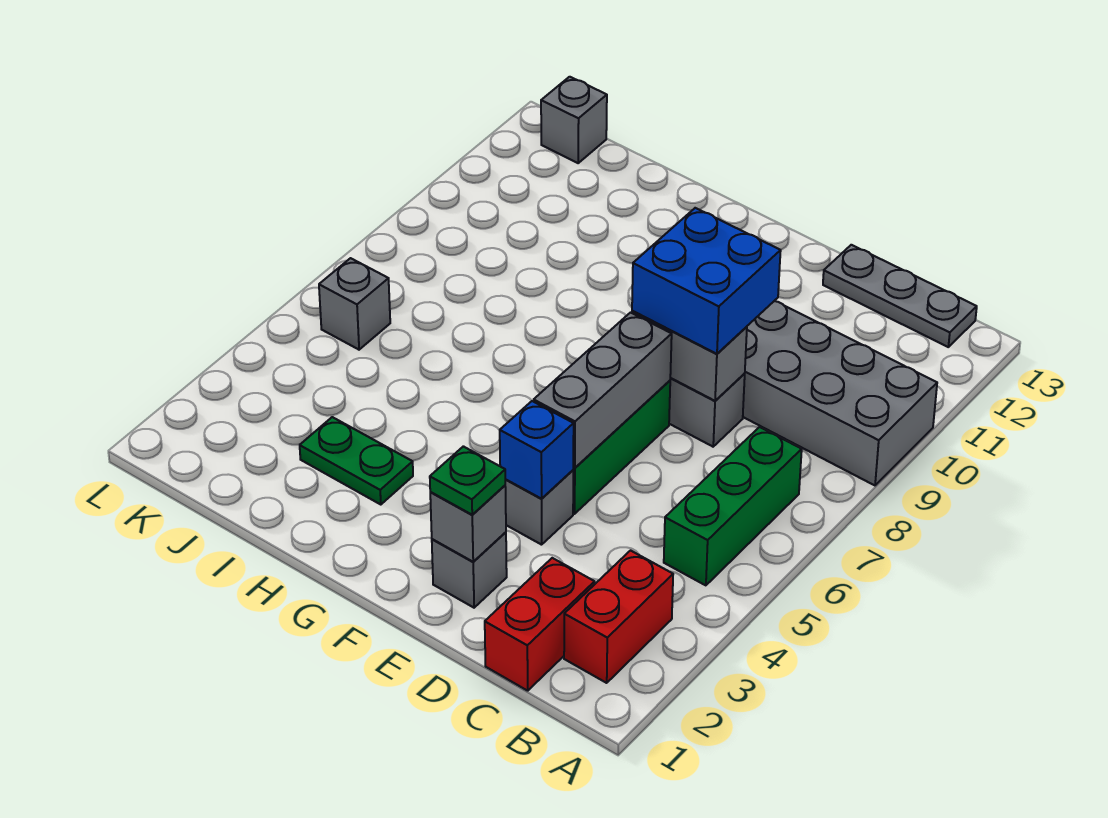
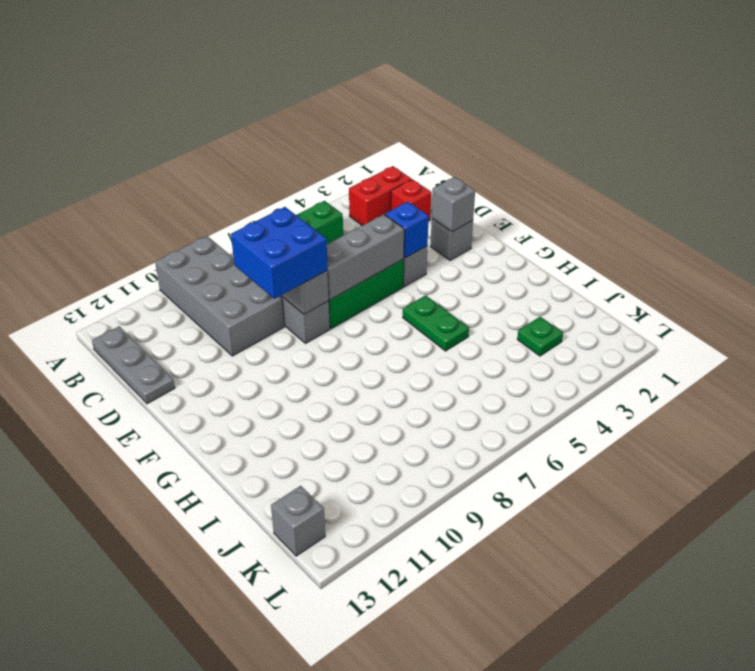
red 1x2 brick [485,558,595,691] -> red 1x1 brick [391,179,431,221]
green 1x1 plate [430,446,506,515] -> green 1x1 plate moved to [517,317,563,356]
green 1x2 plate [300,417,413,505] -> green 1x2 plate moved to [403,295,469,351]
grey 1x1 brick [319,258,390,350] -> none

